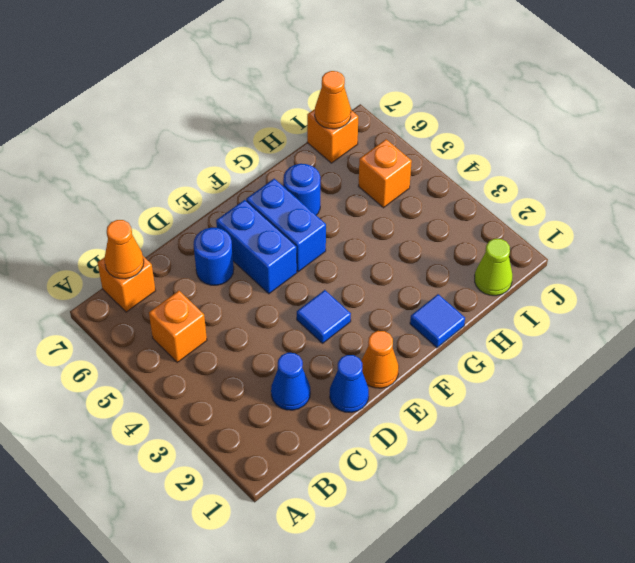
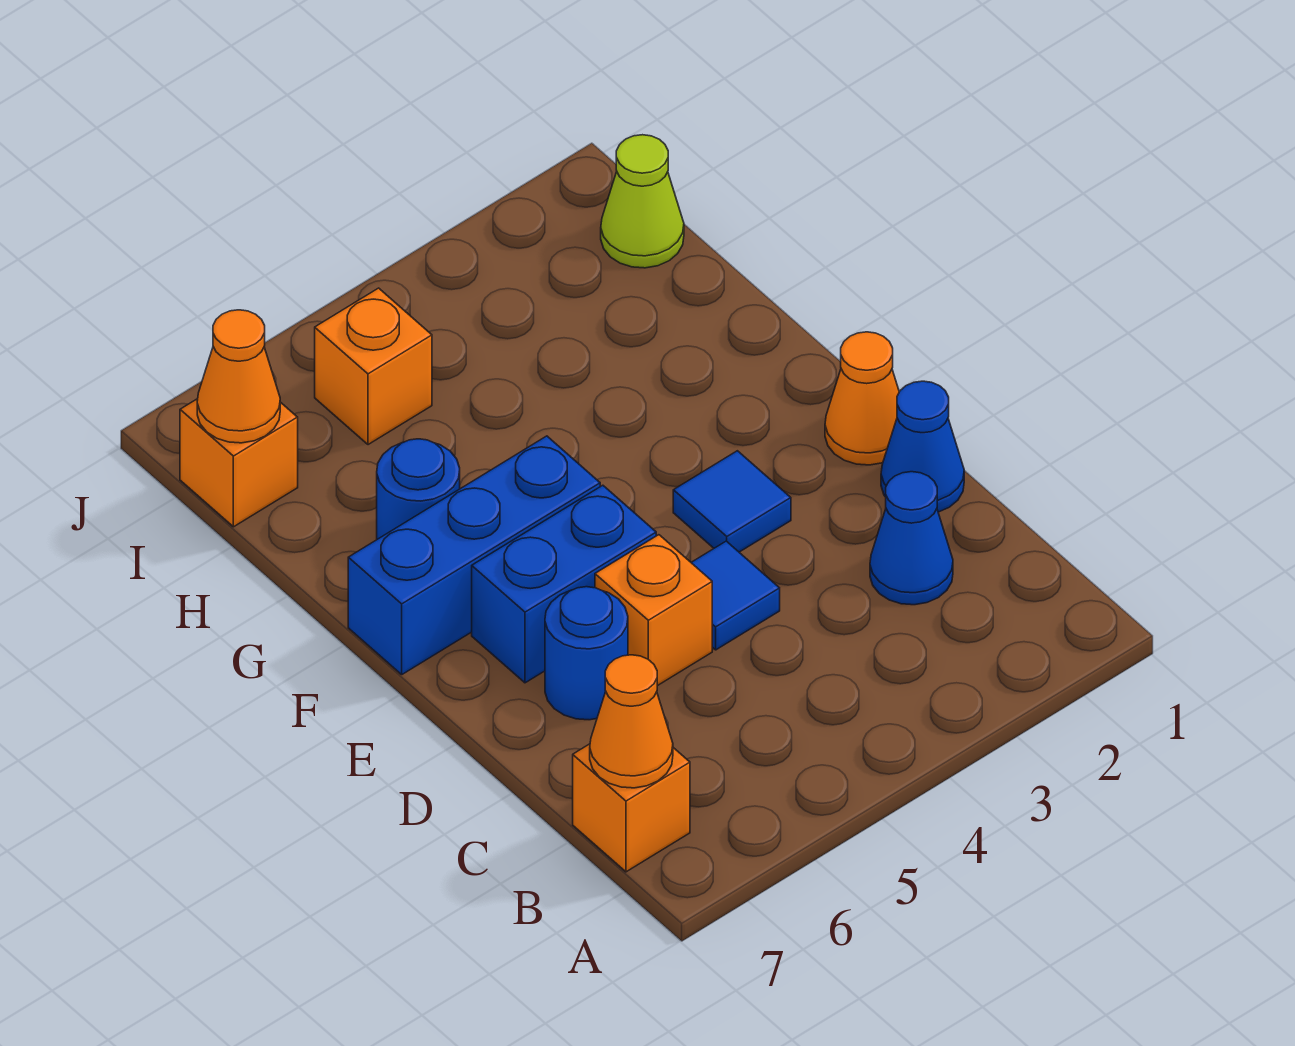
orange 1x1 brick [149,291,207,362] -> orange 1x1 brick moved to [595,535,712,686]
blue 1x2 brick [246,179,326,272] -> blue 1x3 brick [348,436,600,674]
blue 1x1 tile [410,294,465,348] -> blue 1x1 tile moved to [691,541,780,650]

